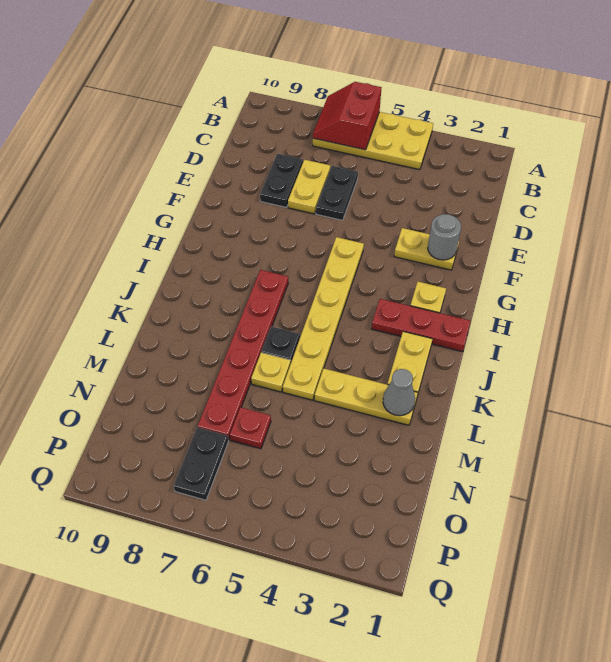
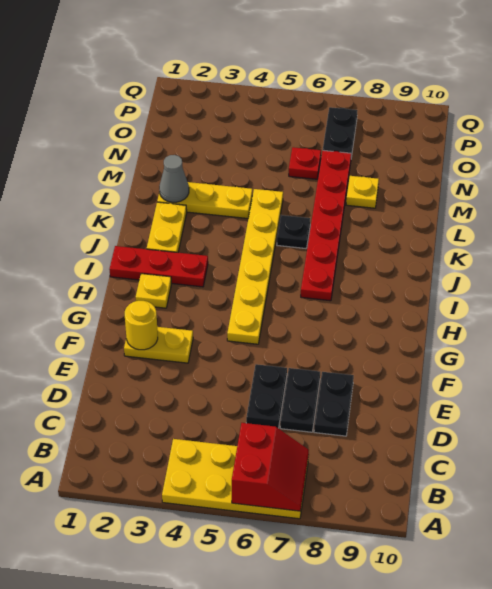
yellow 1x2 plate [288,160,330,214] -> black 1x2 plate [280,368,320,432]
grey 1x1 round brick [428,214,461,260] -> yellow 1x1 round brick [125,301,158,350]
yellow 1x1 plate [251,352,291,392] -> yellow 1x1 plate moved to [346,176,379,208]

